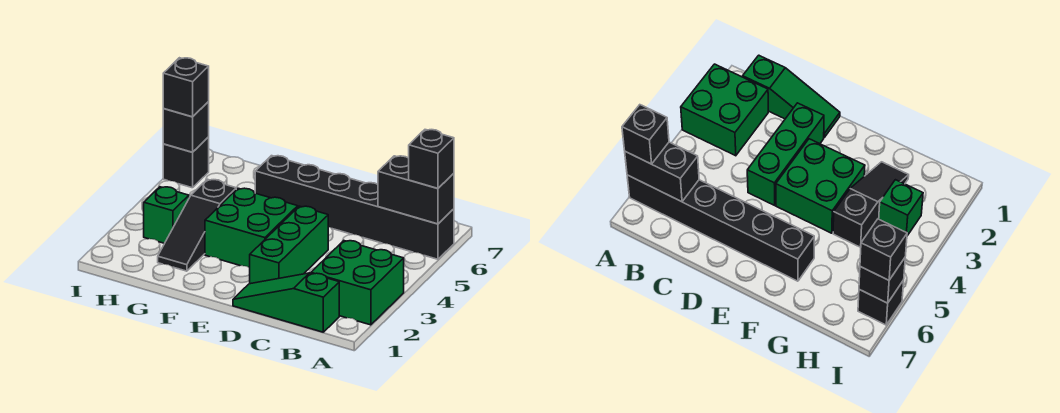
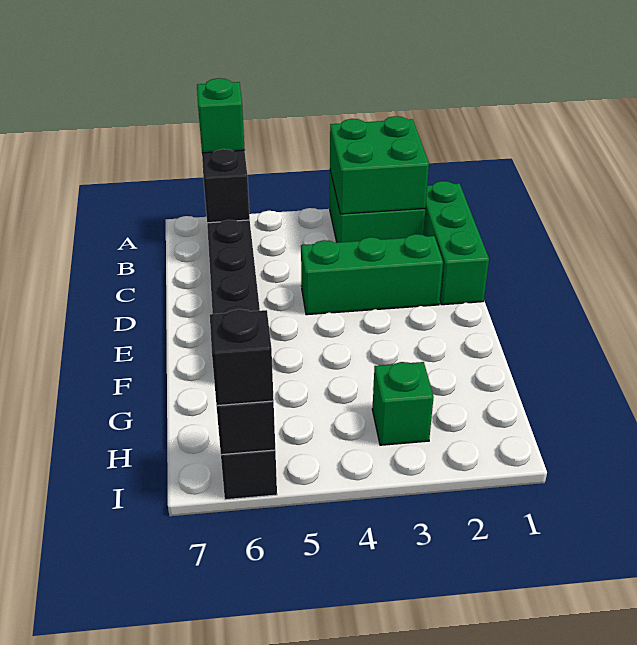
black 1x1 brick [409,130,454,188] -> green 1x1 brick [197,78,245,153]
green 1x3 slope [233,273,339,332] -> green 1x3 brick [423,181,489,305]
green 2x2 brick [205,188,298,268] -> green 2x2 brick moved to [330,116,429,214]
black 1x3 slope [158,179,236,271] -> none

